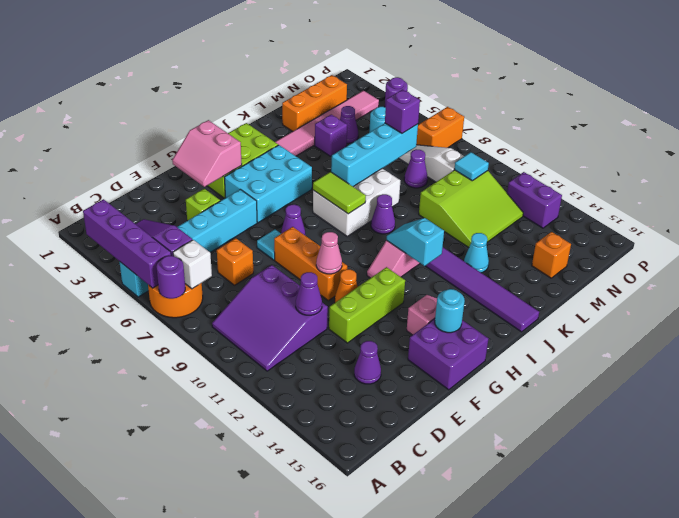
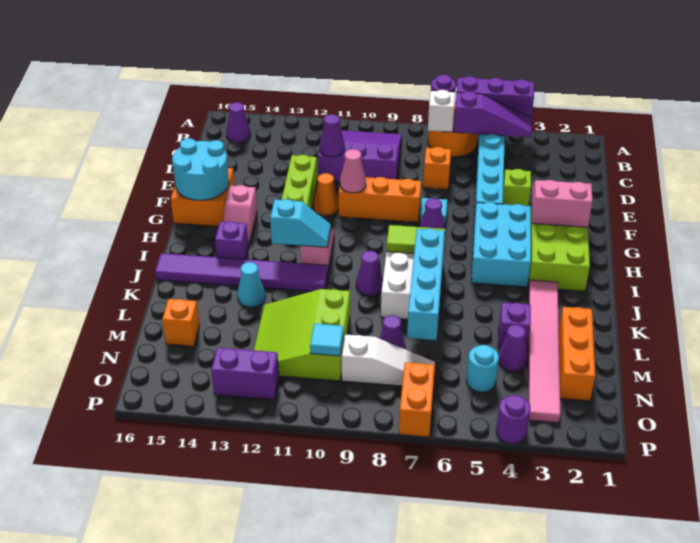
purple 1x4 brick [83,199,171,288] -> purple 1x3 brick [457,76,534,117]
purple 1x1 cone [354,341,381,384] -> purple 1x1 cone moved to [227,102,251,143]
purple 2x2 brick [408,319,488,390] -> orange 2x2 brick [171,168,235,226]
cyan 1x1 round brick [435,289,465,333] -> cyan 2x2 round brick [172,138,229,200]
purple 1x1 brick [385,90,420,133] -> purple 1x1 brick moved to [215,221,248,259]

